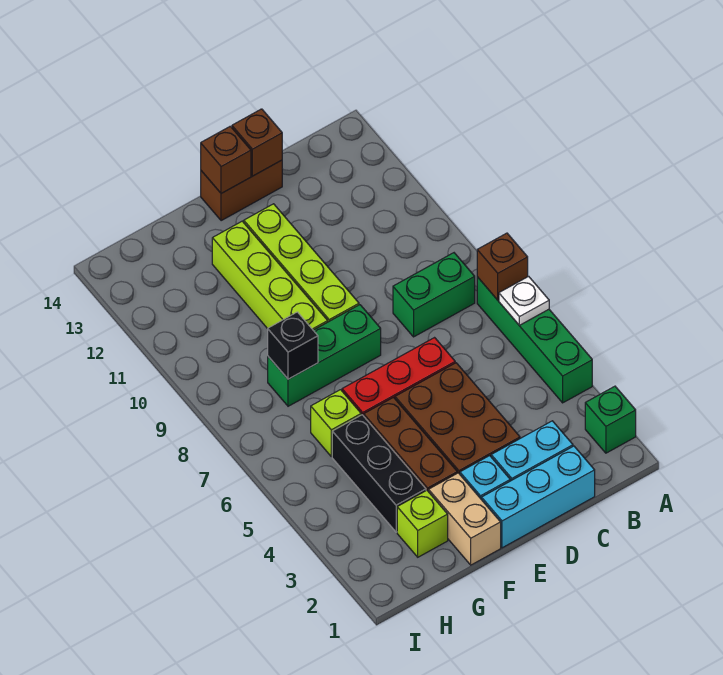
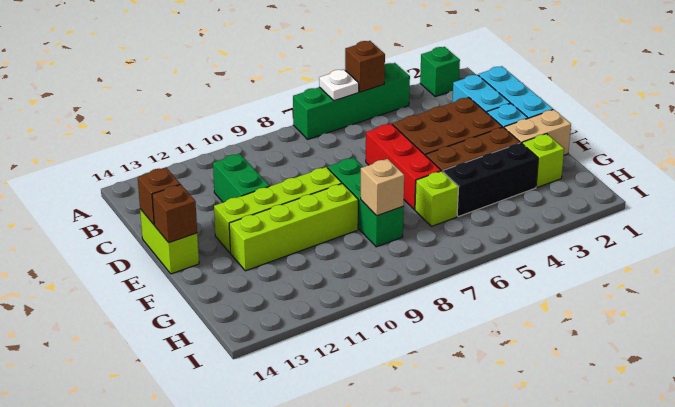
brown 1x1 brick [477,233,528,300] -> brown 1x1 brick moved to [345,41,385,92]
green 1x2 brick [393,253,475,337] -> green 1x2 brick moved to [213,154,269,202]
brown 1x2 brick [201,160,282,221] -> lime 1x2 brick [140,209,199,274]
black 1x1 brick [268,312,318,379] -> tan 1x1 brick [361,159,404,216]

